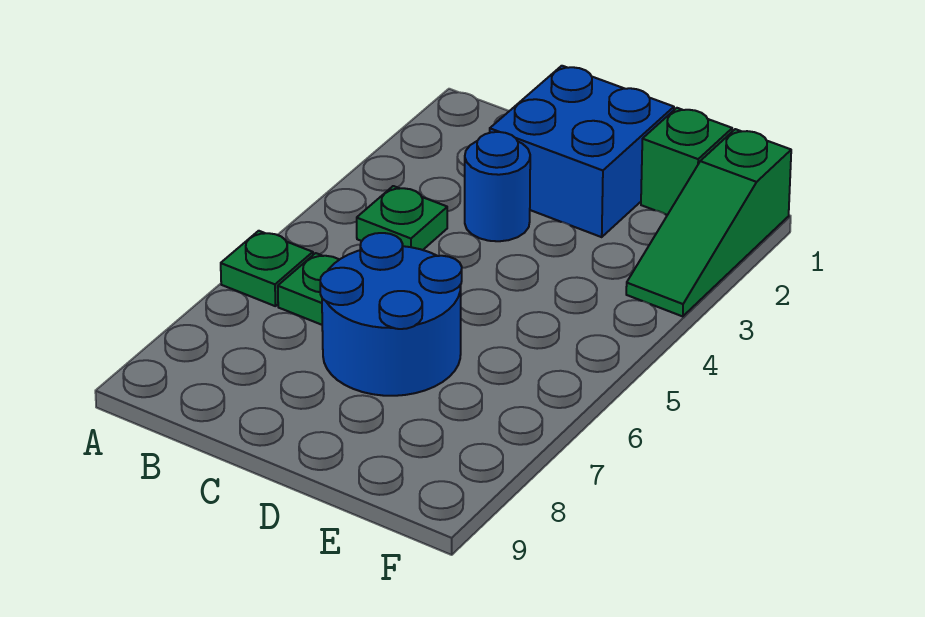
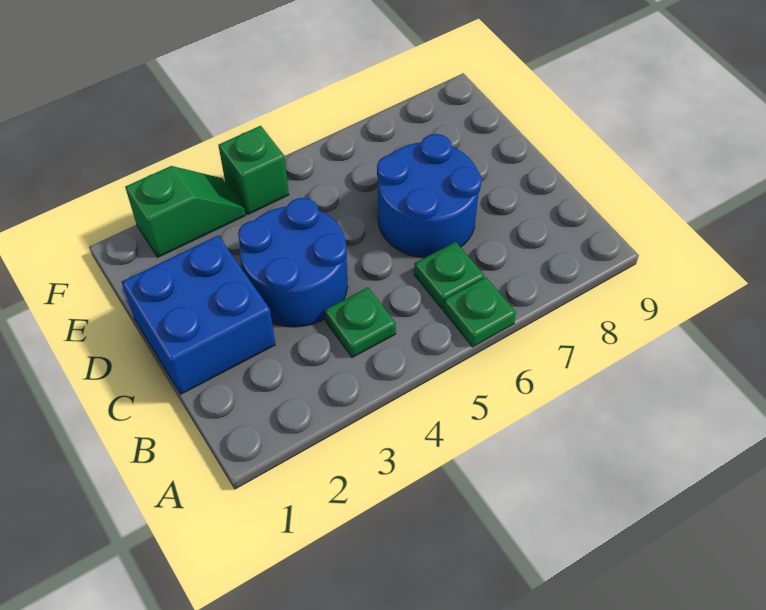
blue 1x1 round brick [465,132,530,241] -> blue 2x2 round brick [238,198,348,327]
green 1x1 brick [641,108,732,215] -> green 1x1 brick moved to [218,126,289,214]
green 1x3 slope [626,129,791,316] -> green 1x2 slope [125,166,246,257]

